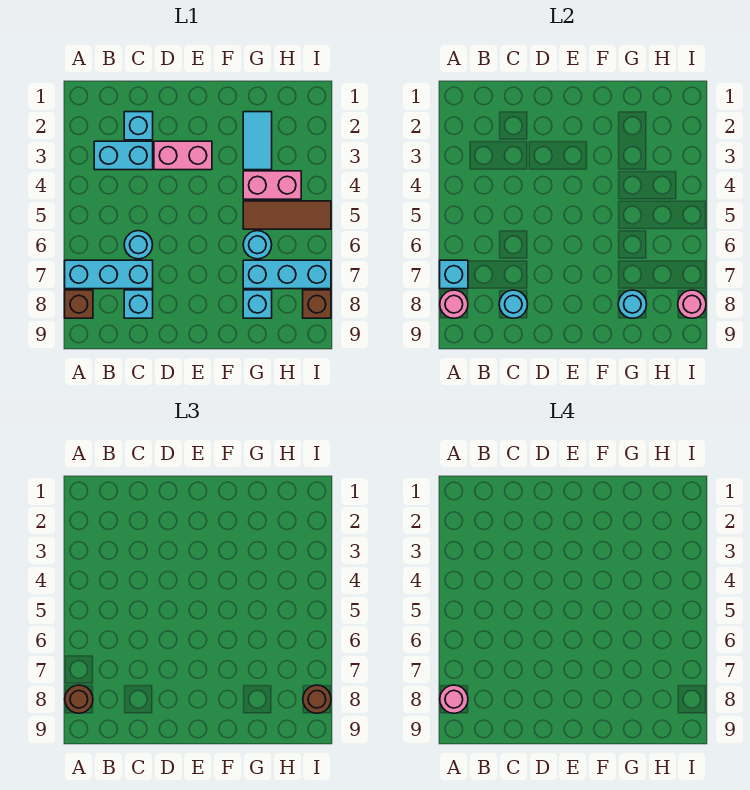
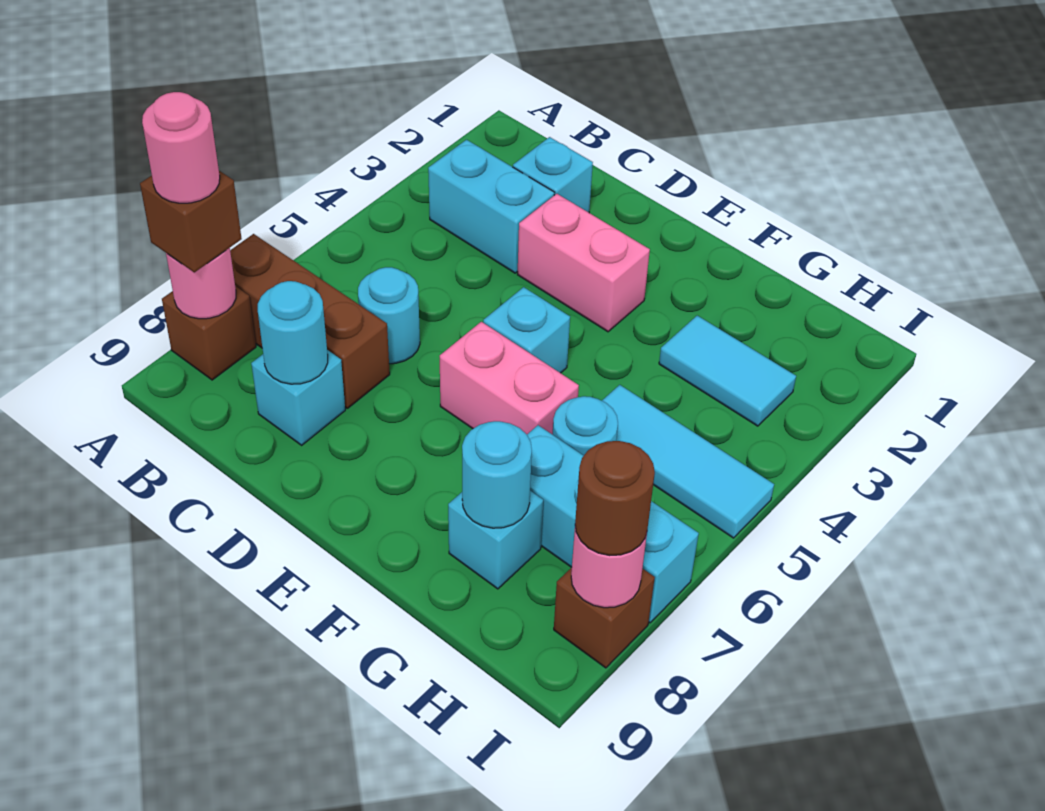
cyan 1x3 brick [65,260,153,289] -> brown 1x3 brick [230,234,390,408]
cyan 1x1 brick [440,260,468,289] -> cyan 1x1 brick moved to [483,287,570,373]
brown 1x1 round brick [65,685,93,713] -> brown 1x1 brick [140,171,242,272]
cyan 1x2 tile [243,112,272,170] -> cyan 1x2 tile turned to [659,316,796,426]
pink 1x2 brick [243,171,301,199] -> pink 1x2 brick moved to [440,322,579,435]
brown 1x3 tile [243,201,331,229] -> cyan 1x3 tile [602,385,774,538]

